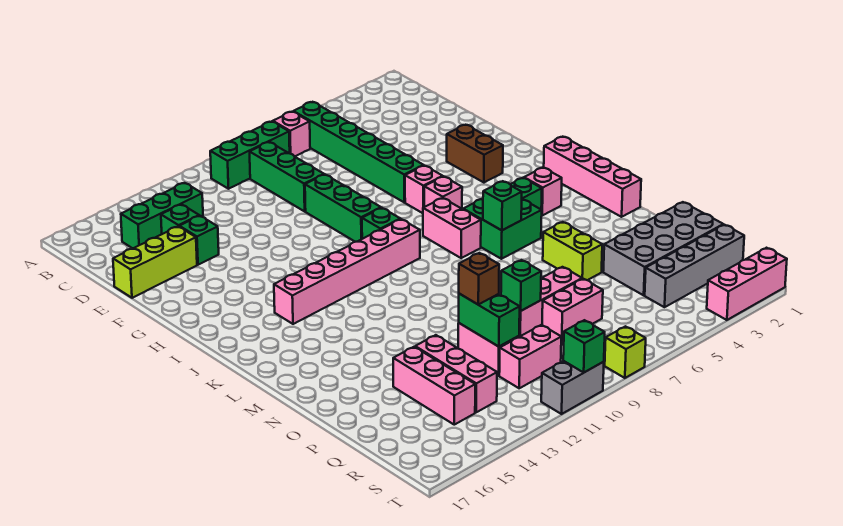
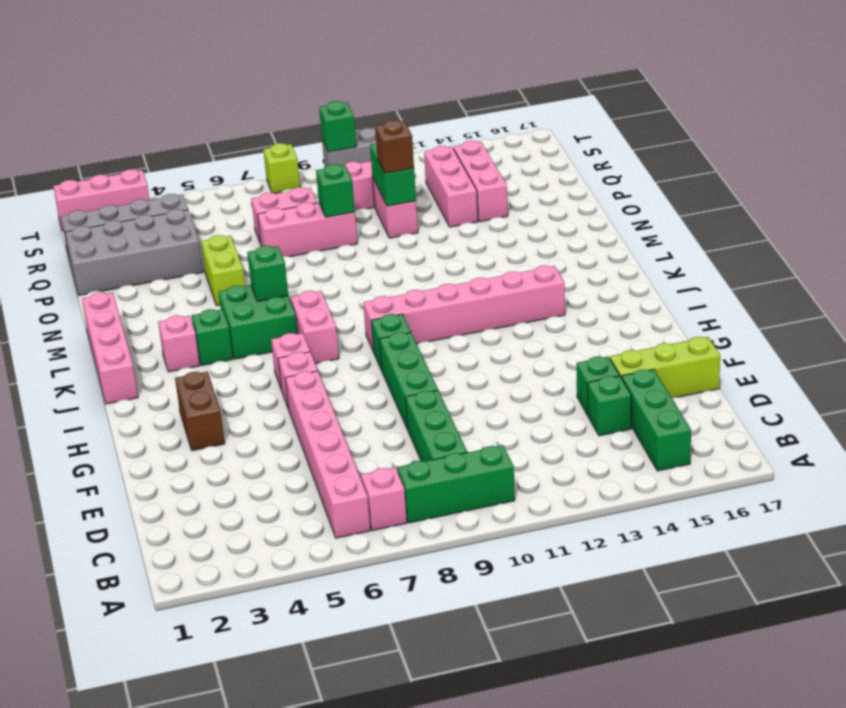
green 1x6 brick [293,102,424,202] -> pink 1x6 brick [285,371,370,538]
green 1x3 brick [121,183,203,248] -> green 1x3 brick turned to [622,369,691,471]

